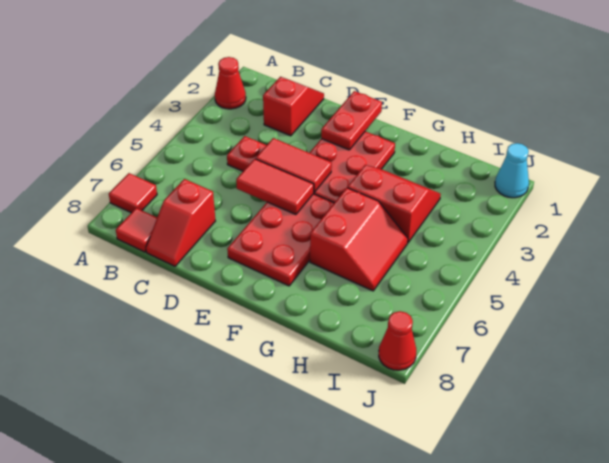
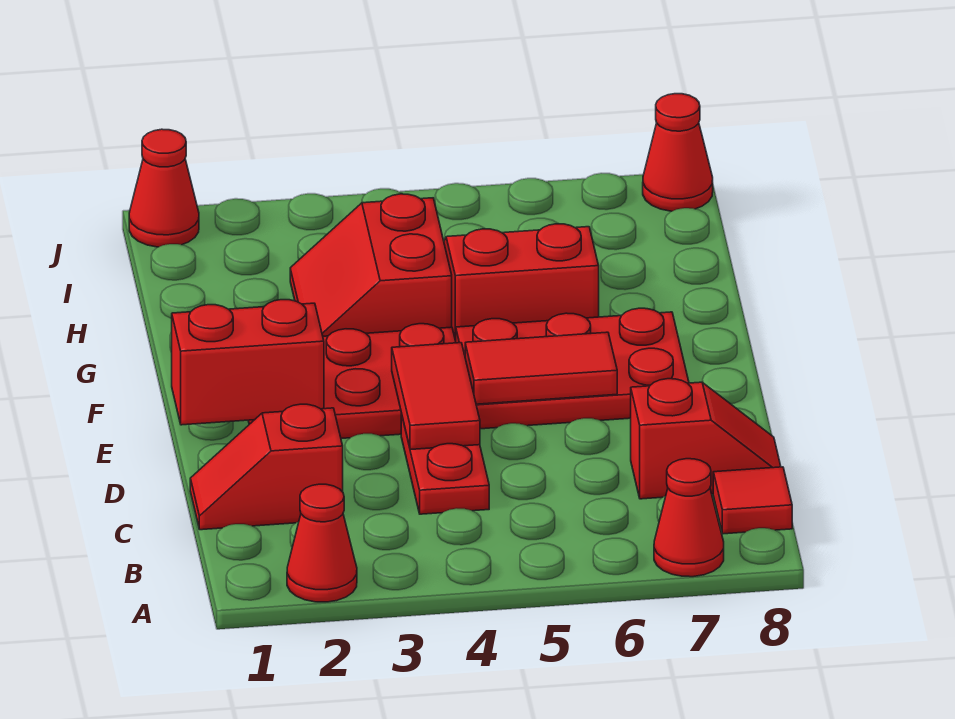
red 1x1 tile [109,173,157,213] -> red 1x1 cone [654,459,724,577]
red 1x2 tile [236,159,314,215] -> red 1x2 tile turned to [465,332,617,404]
red 1x2 plate [321,91,382,150] -> red 1x2 brick [172,300,324,425]
cyan 1x1 cone [495,143,529,198] -> red 1x1 cone [129,129,199,247]

